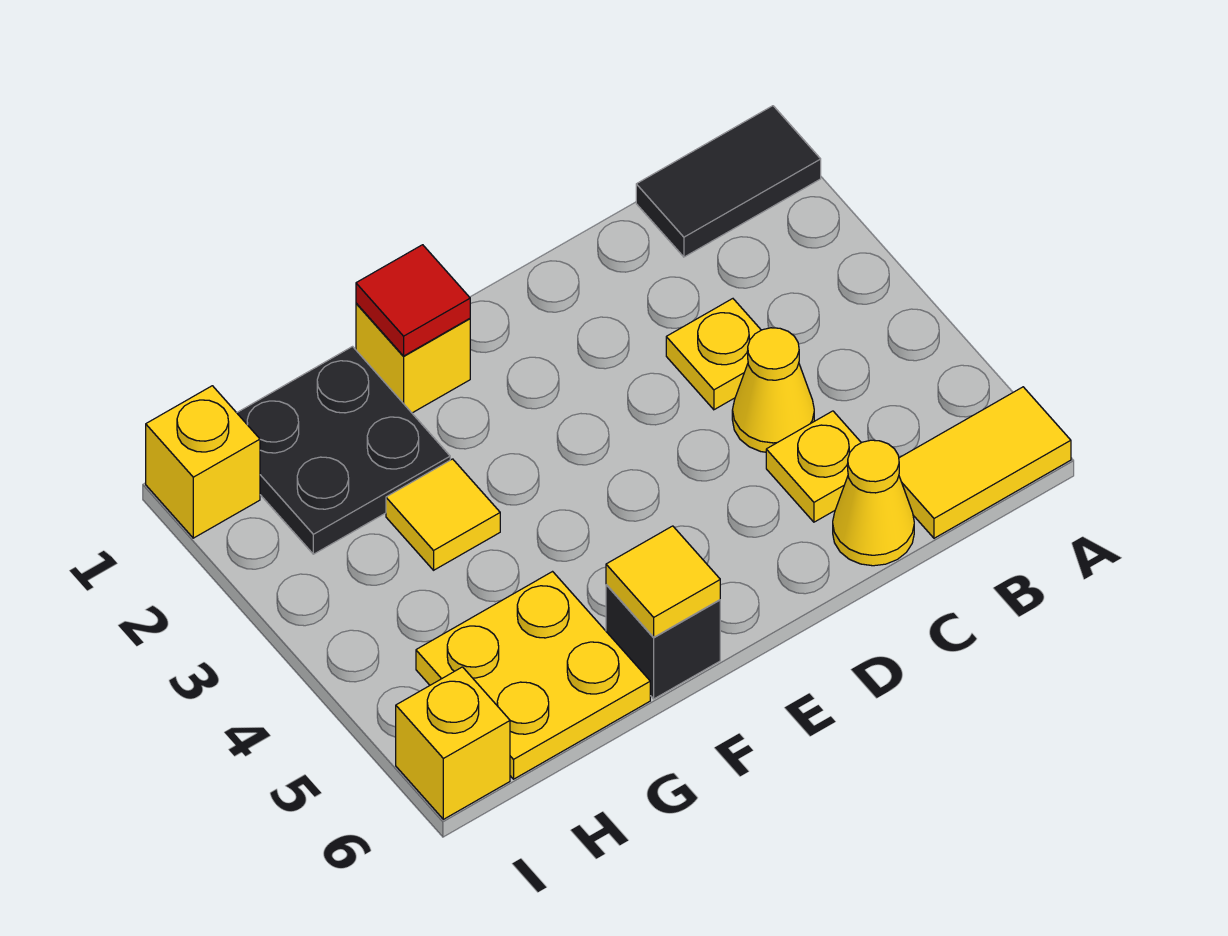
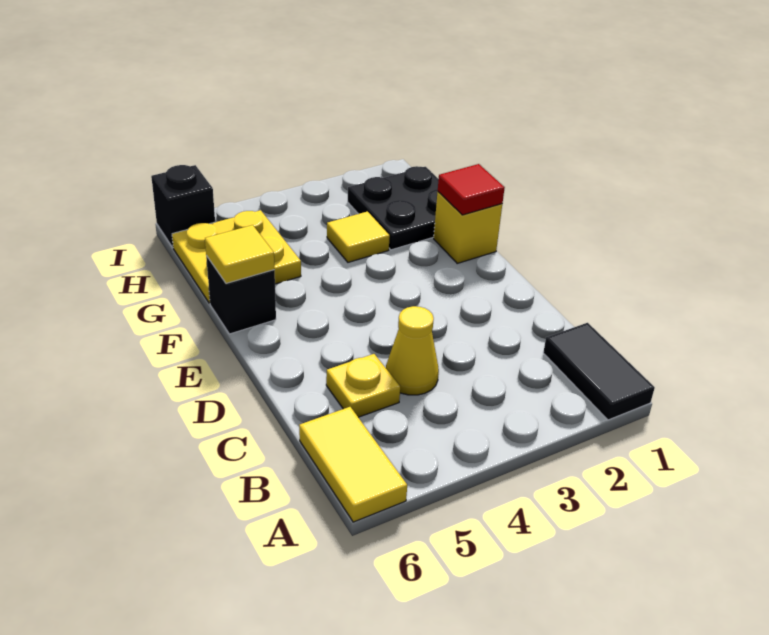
yellow 1x1 plate [666,299,761,410] -> none
yellow 1x1 cone [833,440,914,566] -> none
yellow 1x1 brick [146,386,260,538] -> none
yellow 1x1 brick [396,667,510,819] -> black 1x1 brick [151,165,215,247]

